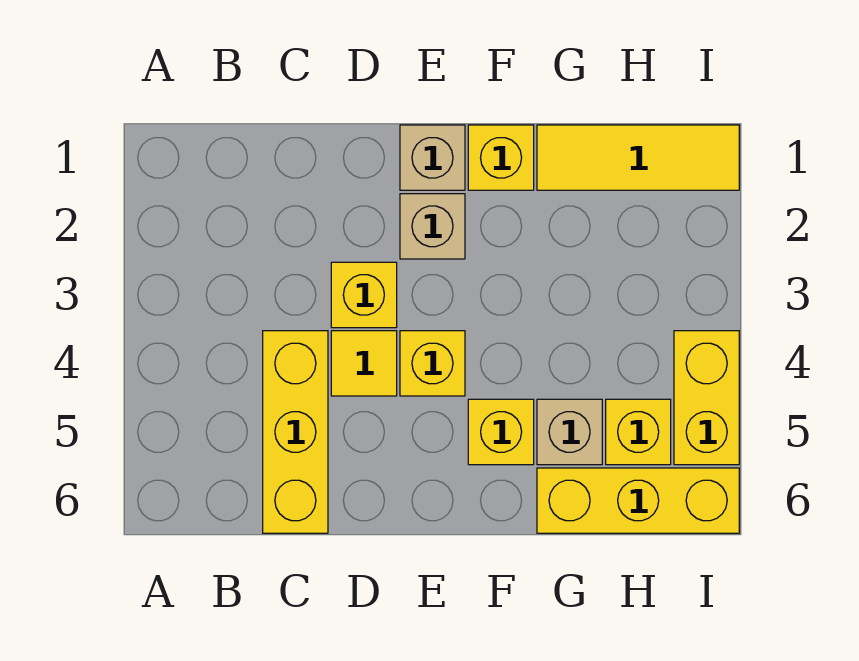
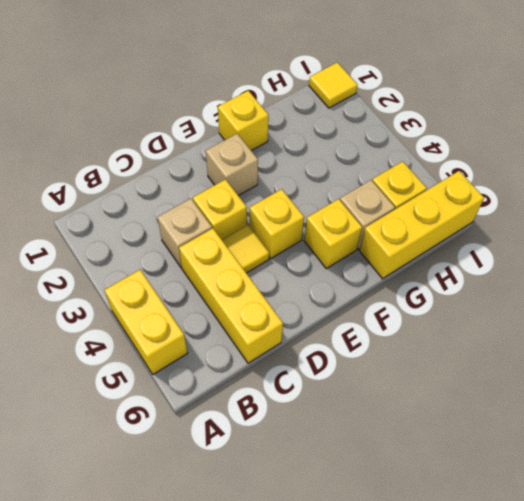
tan 1x1 brick [400,125,465,190] -> tan 1x1 brick moved to [157,199,212,268]
yellow 1x3 tile [537,125,739,190] -> yellow 1x1 tile [309,62,358,108]
yellow 1x2 brick [674,331,739,465] -> yellow 1x2 brick moved to [105,270,187,374]

